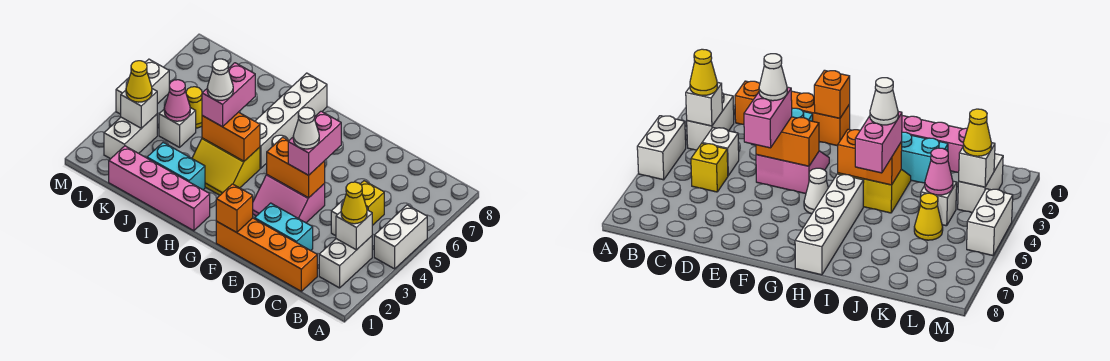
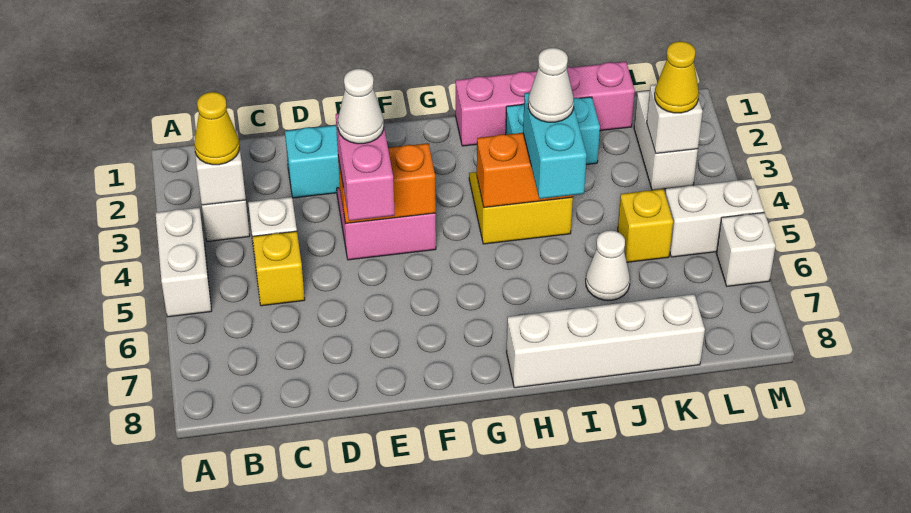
orange 1x4 brick [216,218,317,291] -> none
orange 1x1 brick [216,184,253,233] -> none
white 1x1 cone [804,168,828,214] -> white 1x1 cone moved to [586,230,630,300]
white 1x4 brick [255,73,327,168] -> white 1x4 brick turned to [507,294,705,388]
pink 1x2 brick [202,63,255,127] -> cyan 1x2 brick [523,93,587,199]
white 1x1 brick [159,108,196,147] -> white 1x1 brick moved to [716,213,776,286]
pink 1x1 cone [164,80,190,121] -> none
yellow 1x1 cone [186,87,202,128] -> yellow 1x1 brick [618,189,673,262]
white 1x2 brick [116,59,169,114] -> white 1x2 brick turned to [665,179,764,257]

